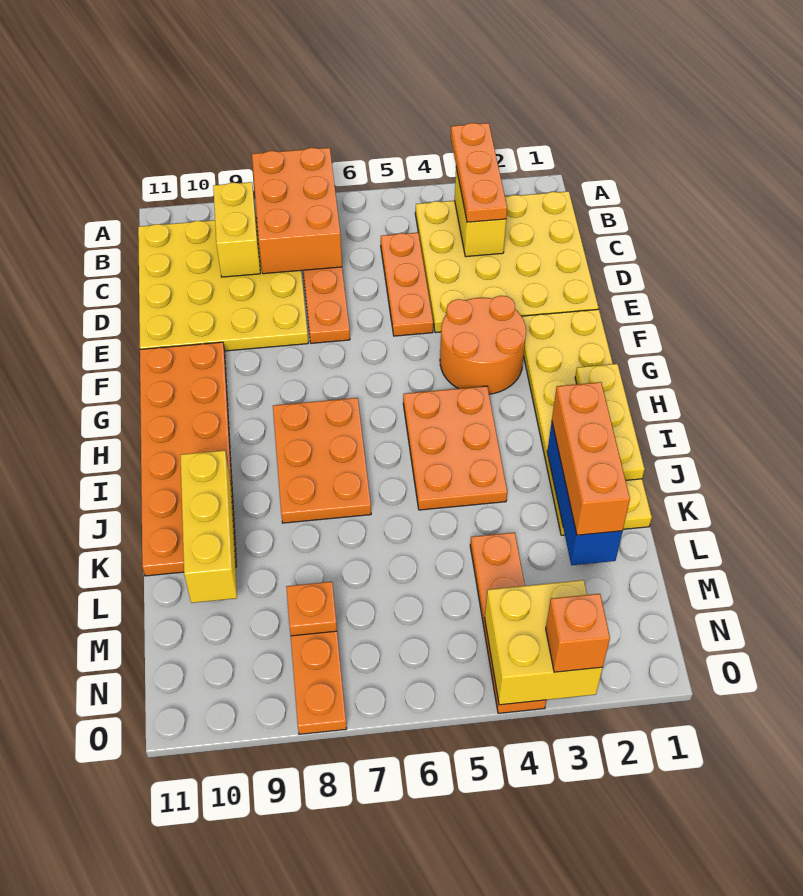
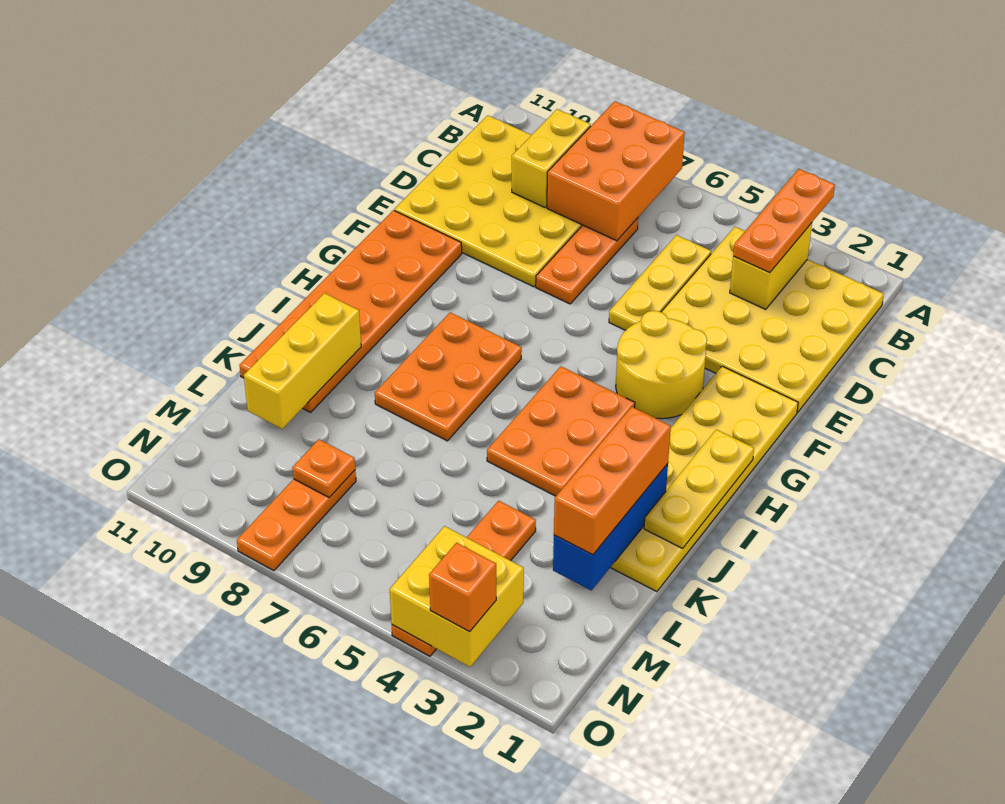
orange 1x3 plate [381,233,433,336] -> yellow 1x3 plate [609,235,711,330]
orange 2x2 round brick [440,296,526,394] -> yellow 2x2 round brick [616,311,707,419]

